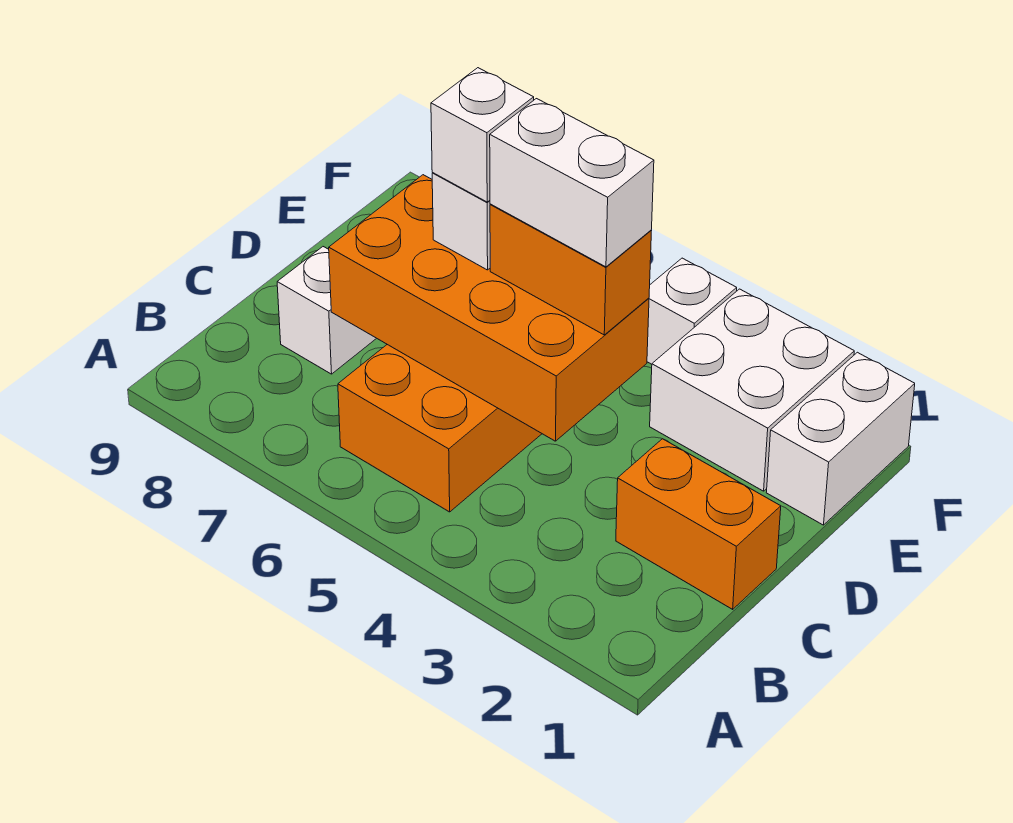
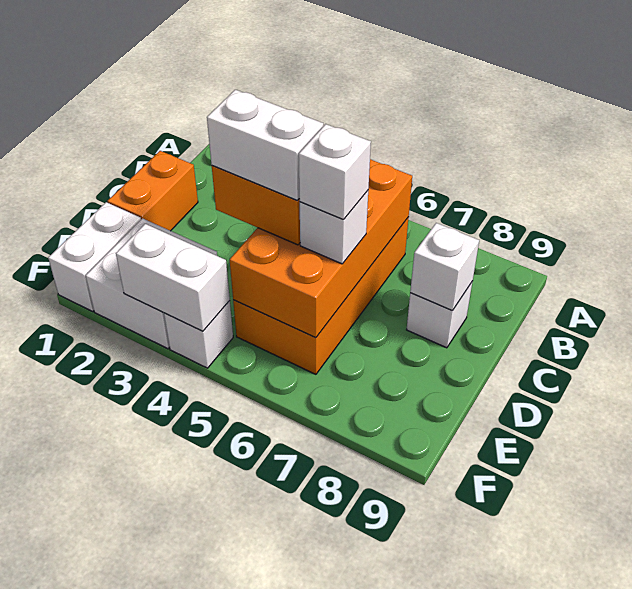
orange 1x2 brick [616,439,781,609] -> orange 1x2 brick turned to [108,151,198,231]
orange 2x4 brick [329,175,649,441] -> orange 2x4 brick turned to [230,159,412,338]
none -> white 1x1 brick [410,223,479,311]
none -> white 1x2 brick [116,224,230,331]

